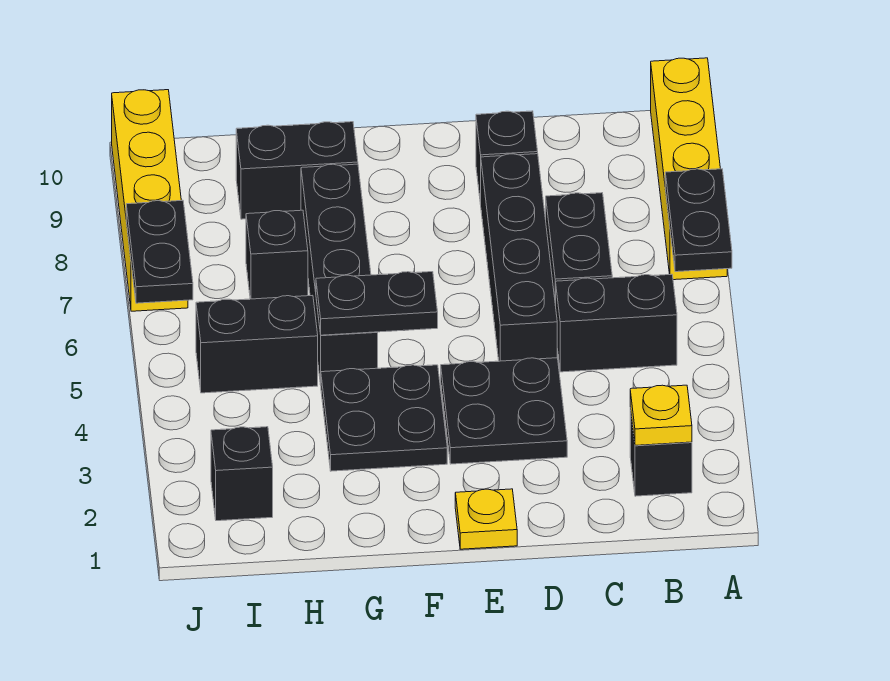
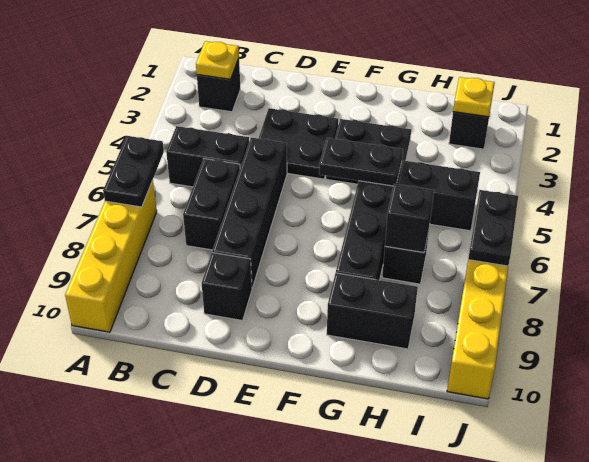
yellow 1x1 plate [455,489,517,549] -> yellow 1x1 plate moved to [453,77,495,117]
none -> black 1x1 brick [385,184,434,253]

